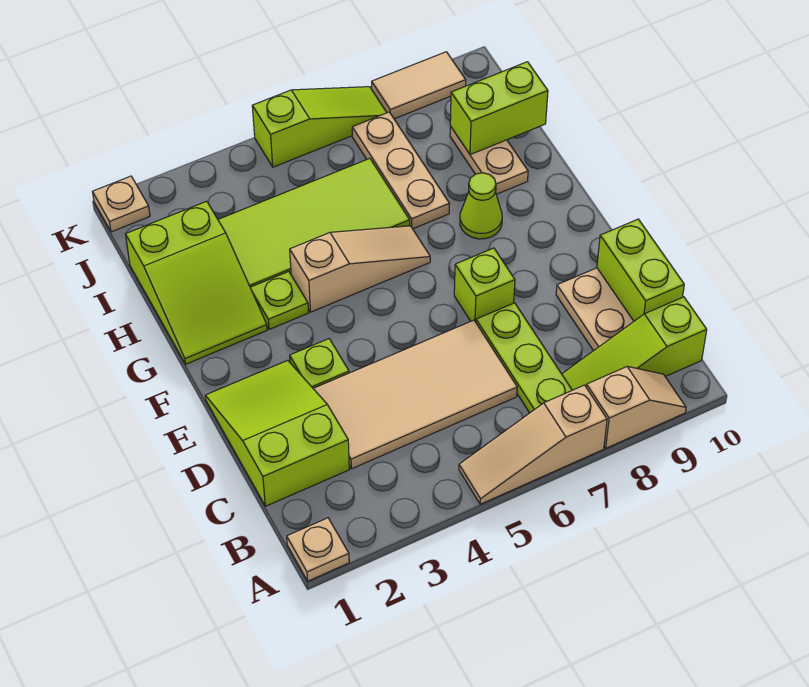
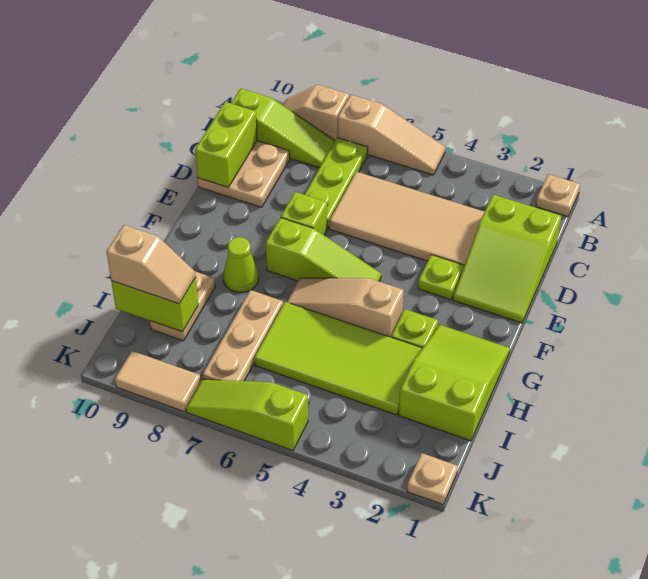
none -> lime 1x3 slope [266,218,381,281]
none -> tan 1x2 slope [106,225,196,304]

